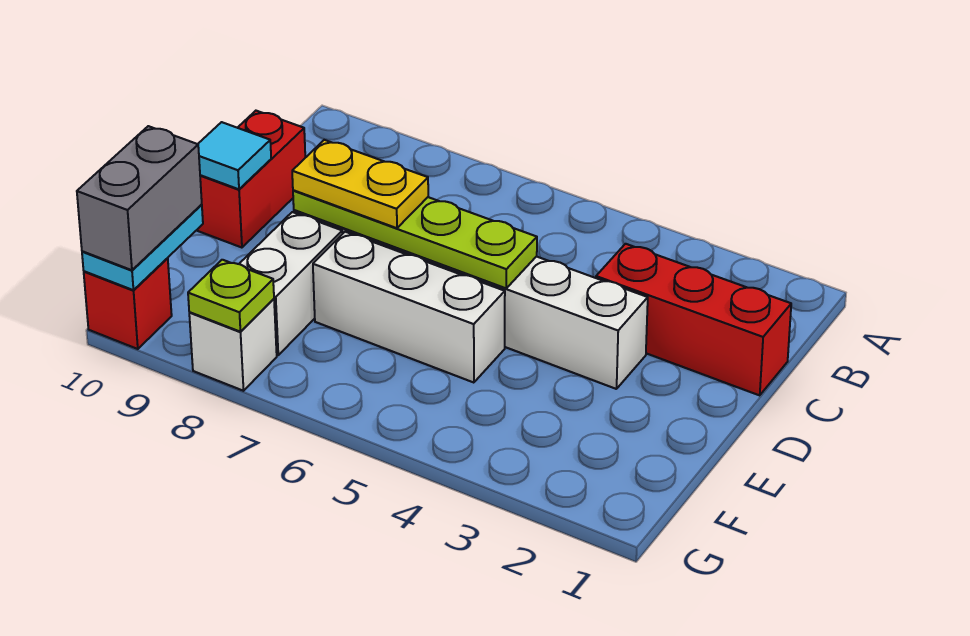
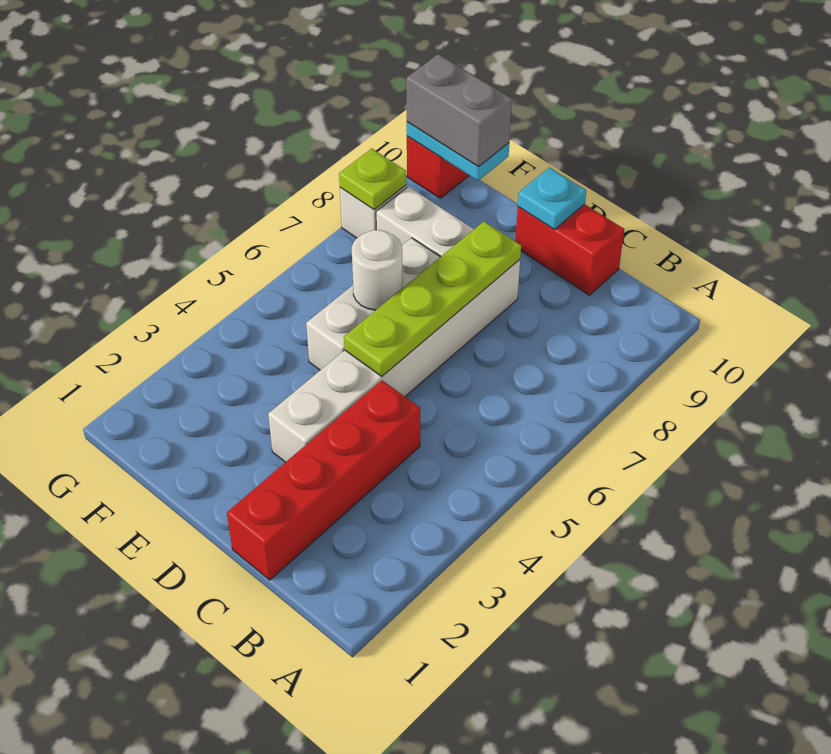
red 1x3 brick [596,244,791,395] -> red 1x4 brick [227,380,420,580]
yellow 1x2 plate [292,140,428,228] -> none
cyan 1x1 tile [198,122,271,189] -> cyan 1x1 plate [518,167,586,229]
none -> white 1x1 round brick [352,230,403,310]

